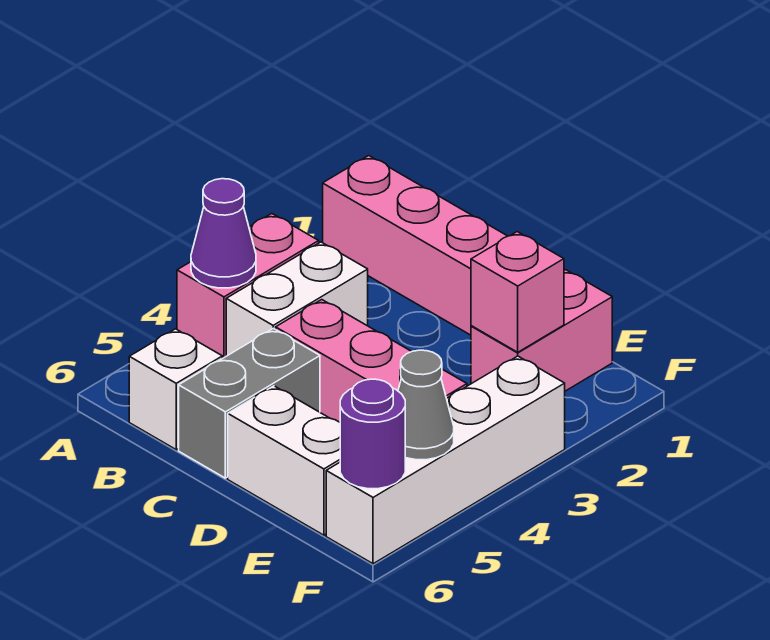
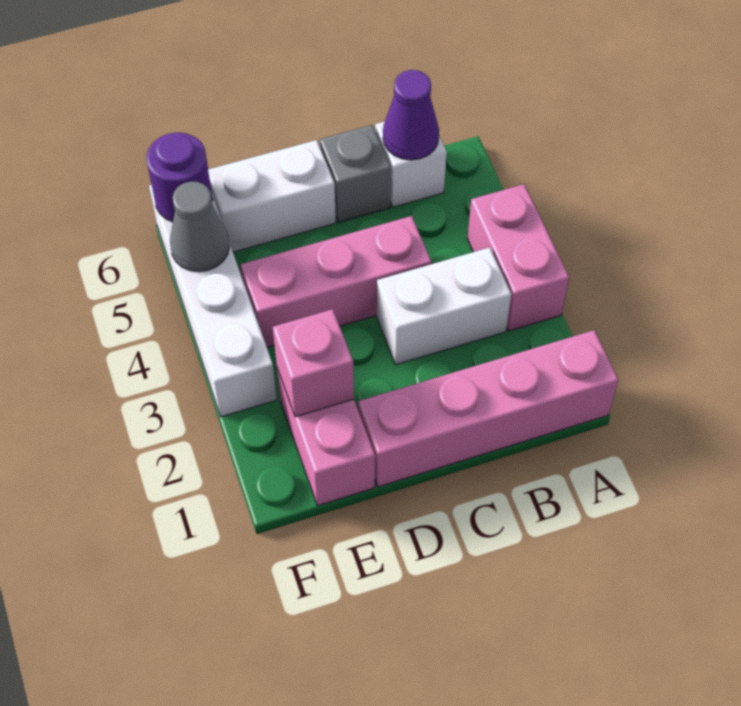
purple 1x1 cone [191,179,256,288] -> purple 1x1 cone moved to [383,70,439,160]
white 1x2 brick [226,242,368,356] -> white 1x2 brick turned to [377,248,511,365]
grey 1x2 brick [179,328,320,478] -> grey 1x1 brick [320,125,391,222]

